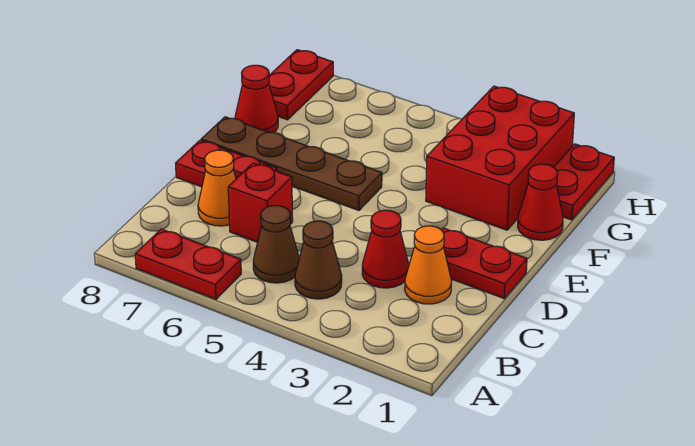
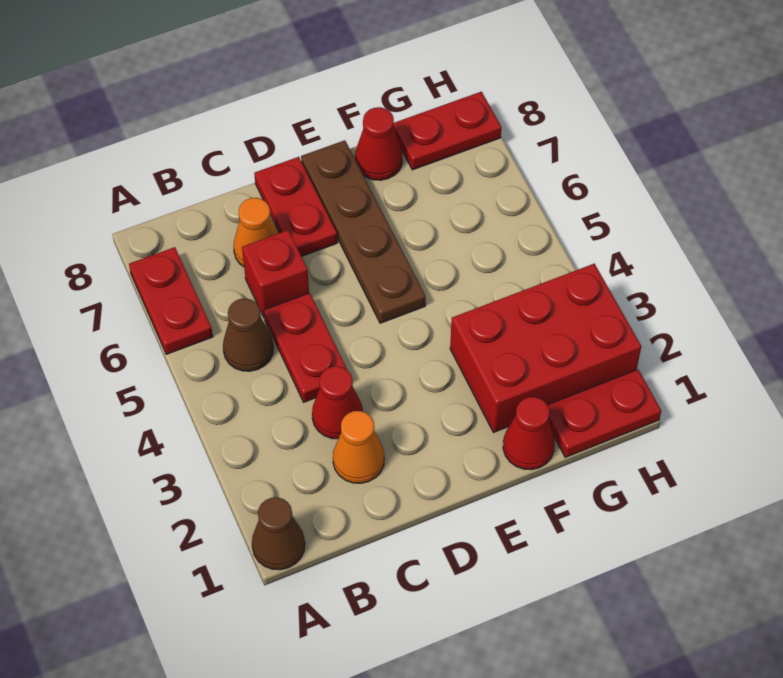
brown 1x1 cone [295,221,342,299] -> brown 1x1 cone moved to [252,497,305,570]
red 1x2 plate [442,228,527,298] -> red 1x2 plate moved to [264,293,347,402]

